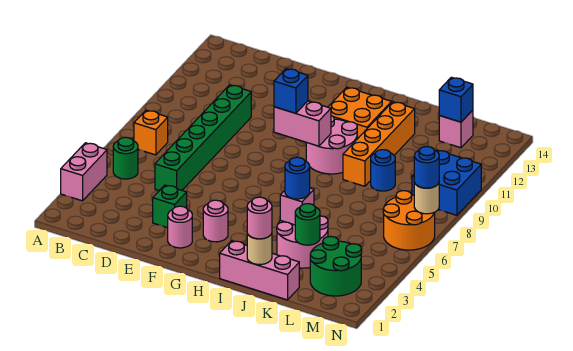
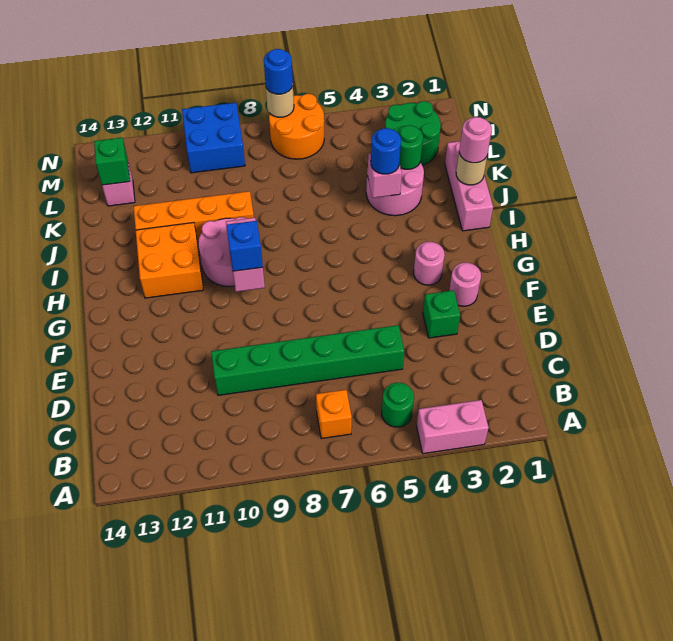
blue 1x1 round brick [371,150,395,191] -> none
blue 1x1 brick [439,77,473,122] -> green 1x1 brick [94,138,130,185]

